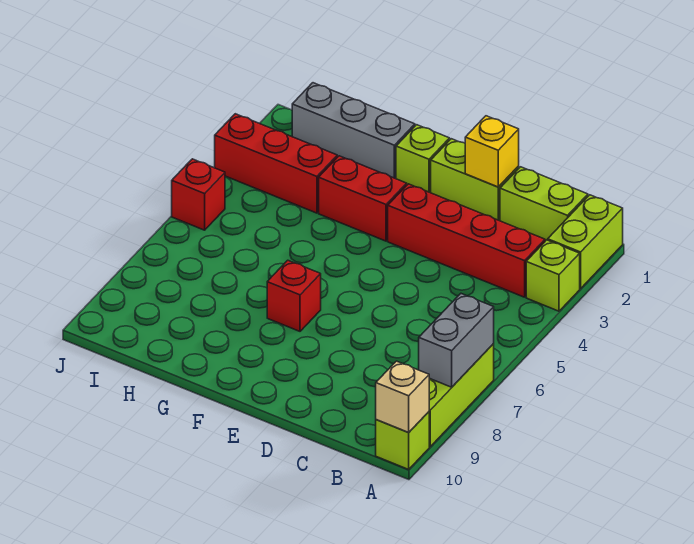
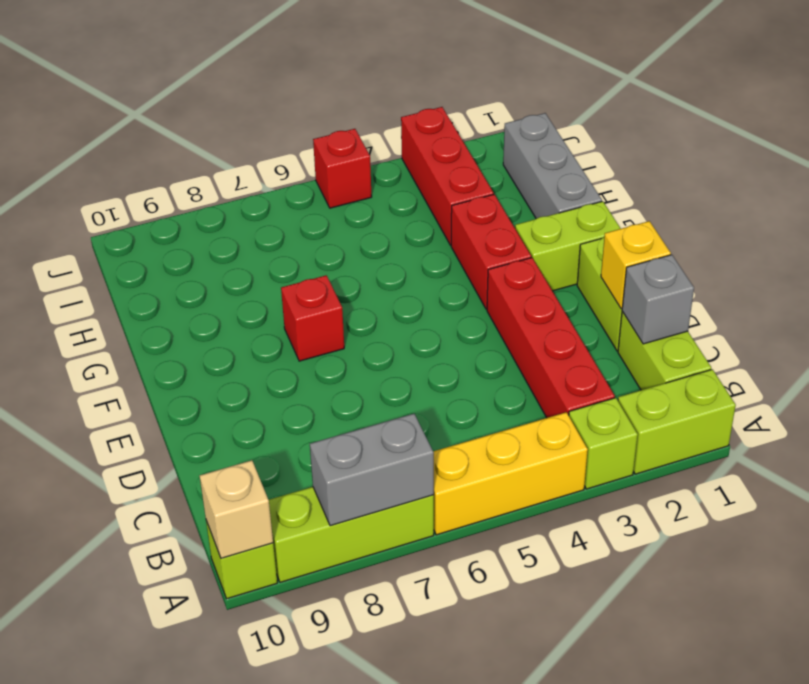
none -> yellow 1x3 brick [433,412,588,535]
none -> grey 1x1 brick [622,255,694,344]
lime 1x1 brick [396,125,450,193] -> lime 1x2 brick [515,201,621,291]

